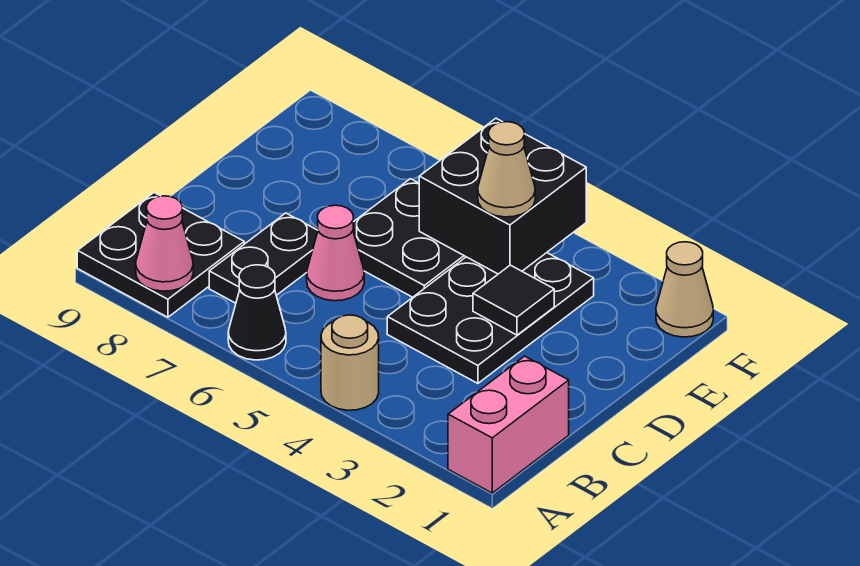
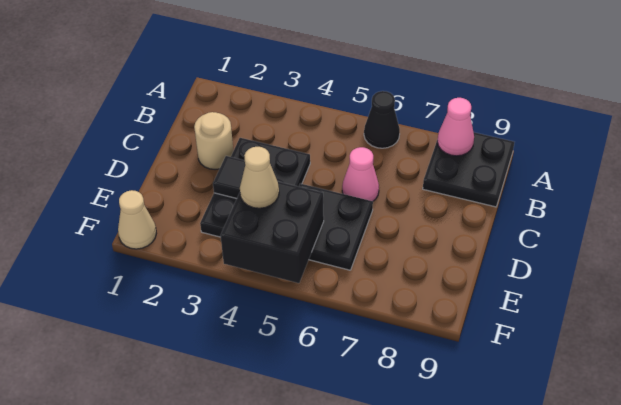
pink 1x2 brick [448,356,569,493] -> none
tan 1x1 round brick [321,315,379,410] -> tan 1x1 round brick moved to [194,112,233,170]
black 1x2 plate [209,213,318,303] -> none

